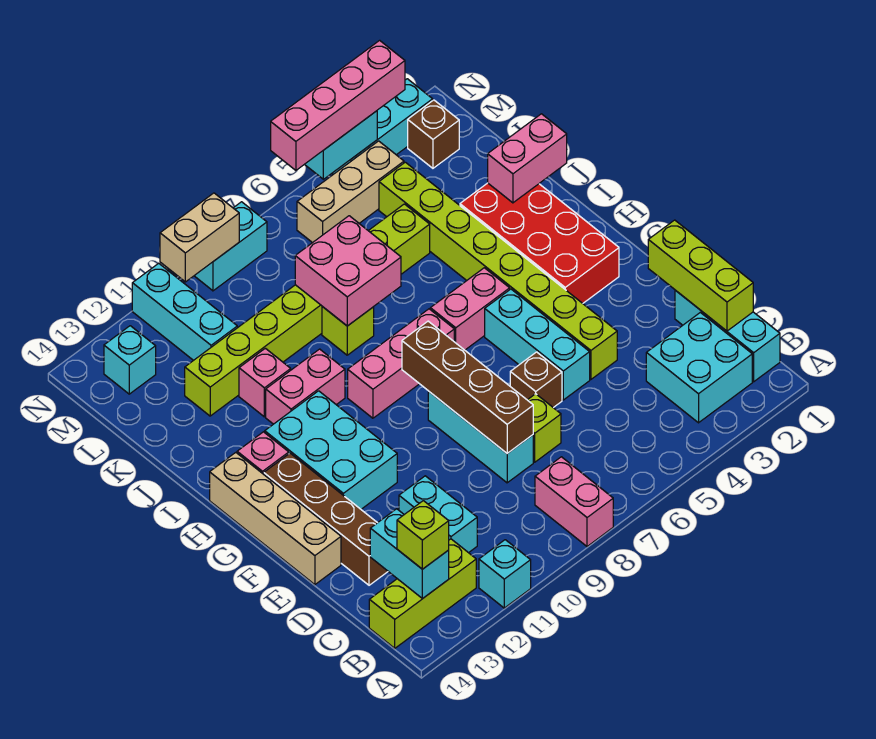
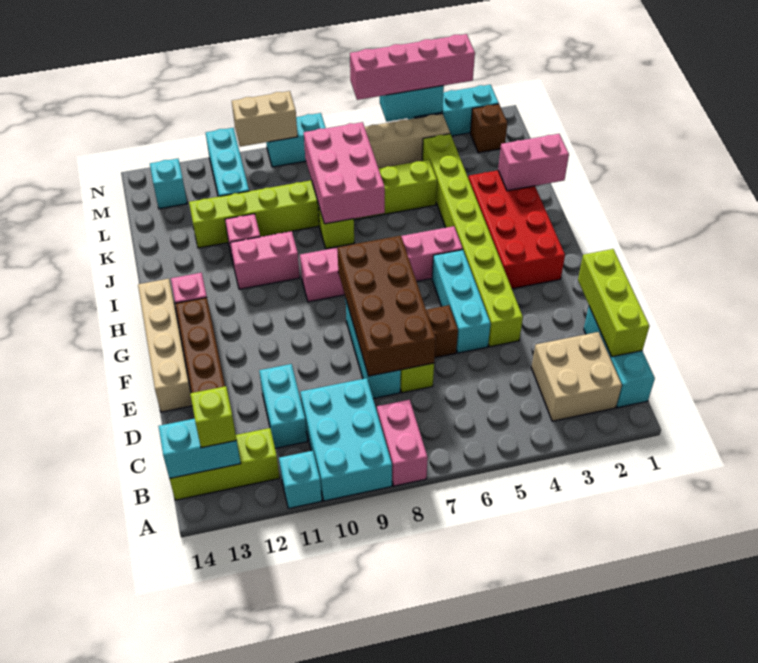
cyan 2x2 brick [646,312,752,423] -> tan 2x2 brick [531,332,622,421]
cyan 1x2 brick [370,509,449,599] -> cyan 1x2 brick turned to [159,419,241,478]
brown 1x4 brick [402,321,533,453] -> brown 2x4 brick [337,236,436,376]
cyan 2x3 brick [265,391,397,509] -> cyan 2x3 brick moved to [300,378,392,501]
pink 2x2 brick [295,216,401,326] -> pink 2x3 brick [304,122,385,224]

